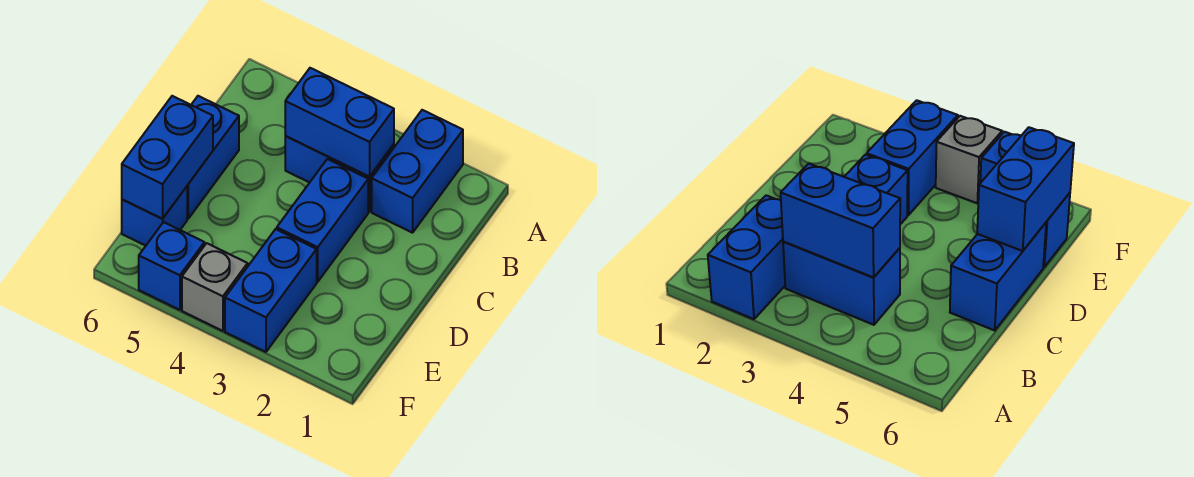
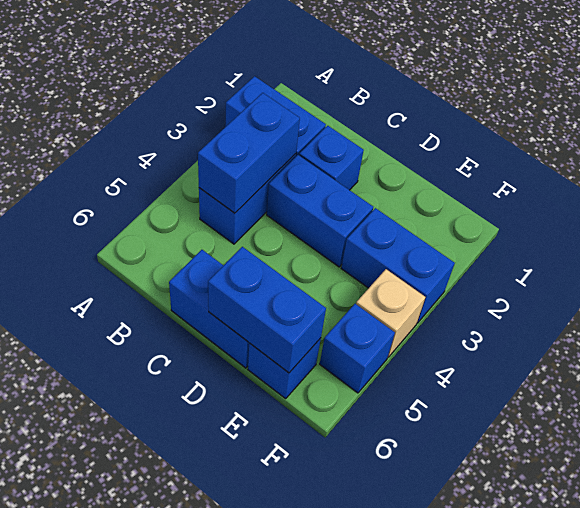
none -> blue 1x1 brick [299,126,364,190]
grey 1x1 brick [182,243,248,331] -> tan 1x1 brick [356,269,425,357]

